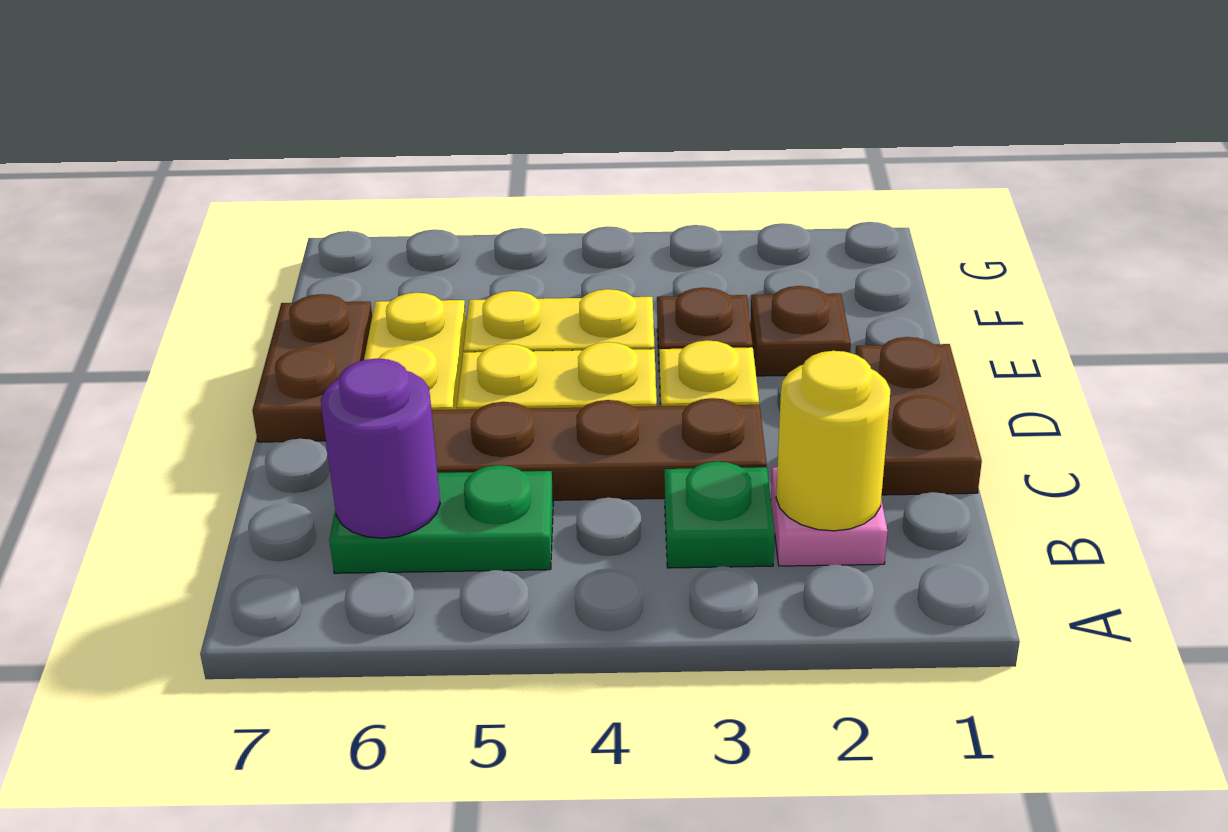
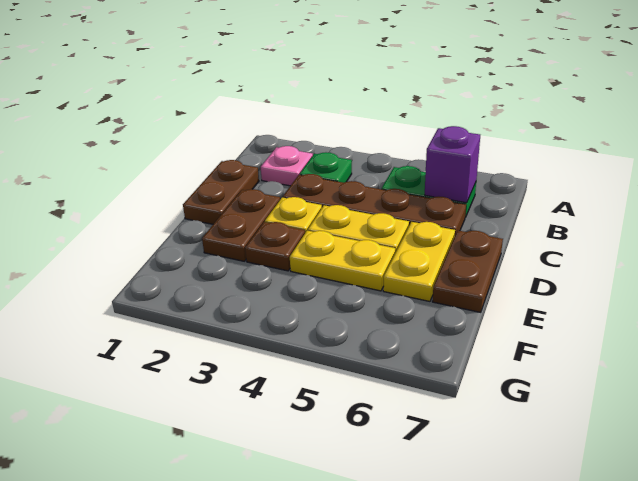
yellow 1x1 round brick [776,351,890,531] -> none
purple 1x1 round brick [321,359,440,538] -> purple 1x1 brick [425,126,480,203]
brown 1x1 plate [750,286,851,376] -> brown 1x2 plate [202,189,280,261]

